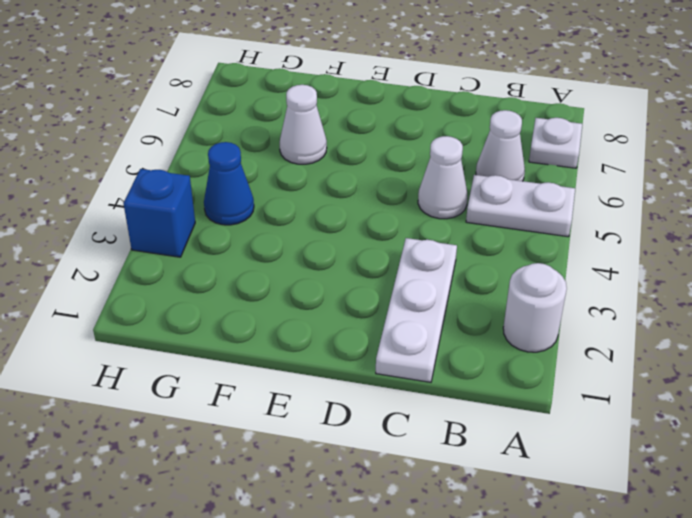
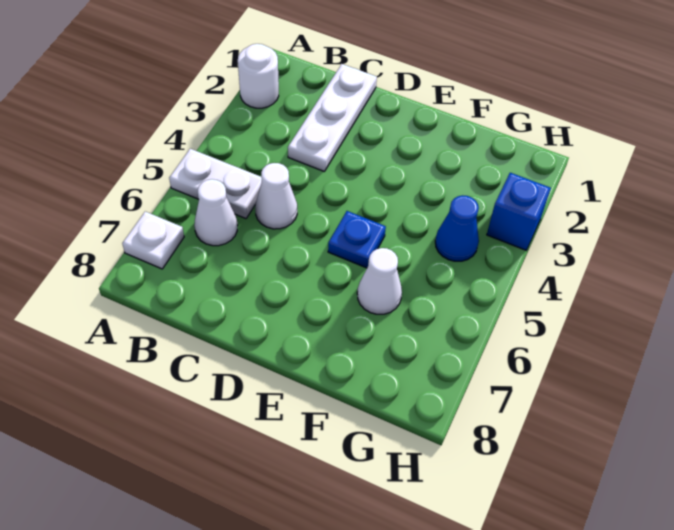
none -> blue 1x1 plate [328,211,386,268]

